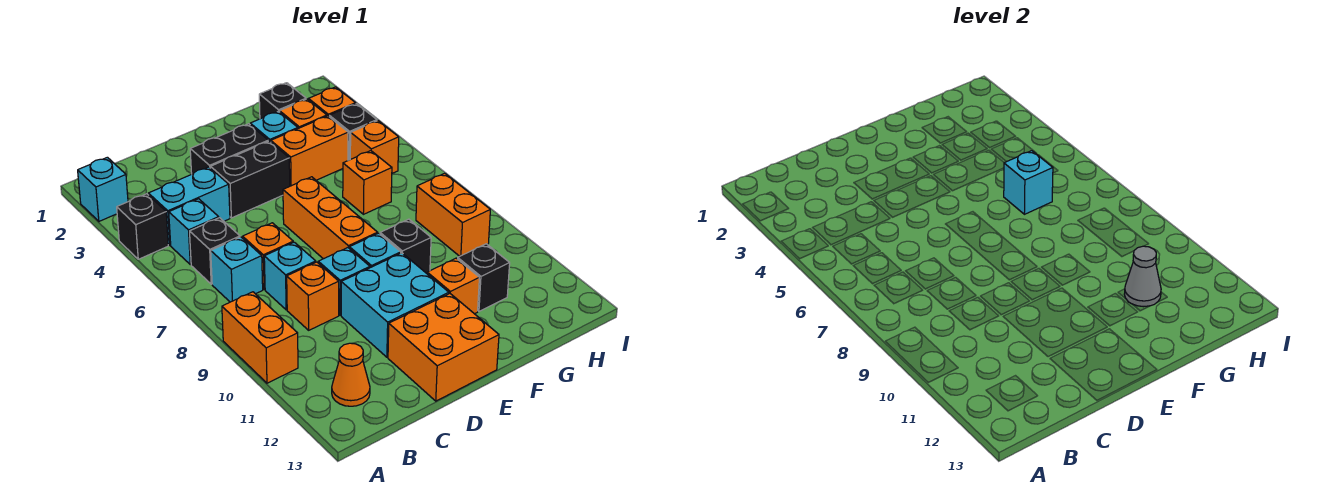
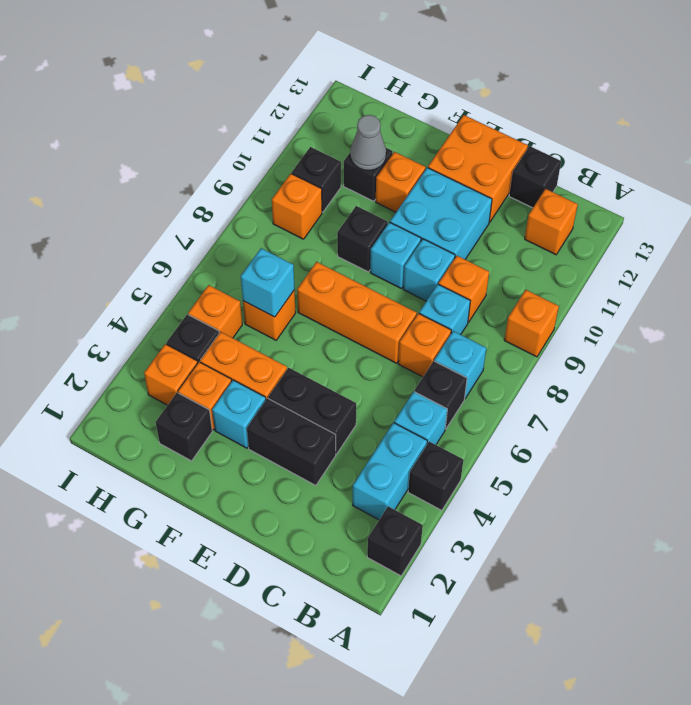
cyan 1x1 brick [78,157,128,221] -> black 1x1 brick [367,506,423,576]
orange 1x2 brick [222,292,298,383] -> orange 1x1 brick [504,290,559,357]
cyan 1x2 brick [148,167,230,245] -> cyan 1x2 brick turned to [353,423,427,520]
orange 1x1 cone [332,343,370,406] -> orange 1x1 brick [525,189,578,255]
none -> black 1x1 brick [509,146,561,208]
orange 1x3 brick [283,177,378,259] -> orange 1x3 brick turned to [297,262,417,363]
orange 1x2 brick [416,173,490,256] -> orange 1x1 brick [272,174,322,239]
none -> black 1x1 brick [292,147,341,212]

